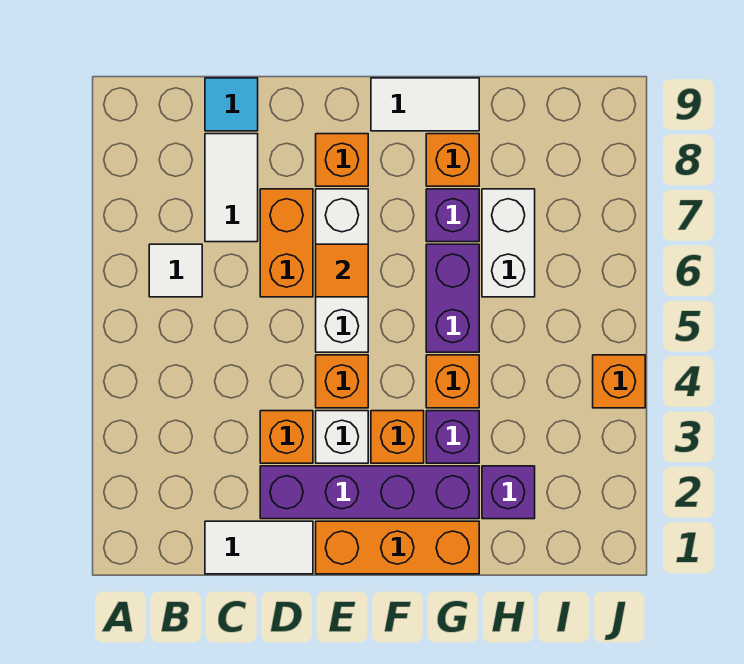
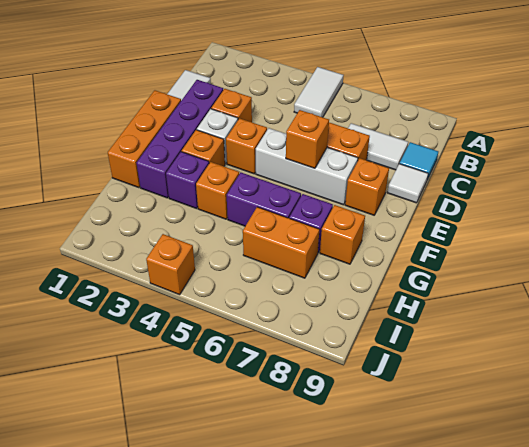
white 1x1 tile [149,244,202,297] -> white 1x1 tile moved to [387,164,428,203]
orange 1x1 tile [316,244,368,297] -> orange 1x1 brick [286,110,329,168]
white 1x2 tile [371,78,479,131] -> white 1x2 tile moved to [294,67,344,117]
purple 1x1 brick [482,466,535,519] -> none
white 1x2 brick [482,189,535,297] -> orange 1x2 brick [243,207,319,278]

